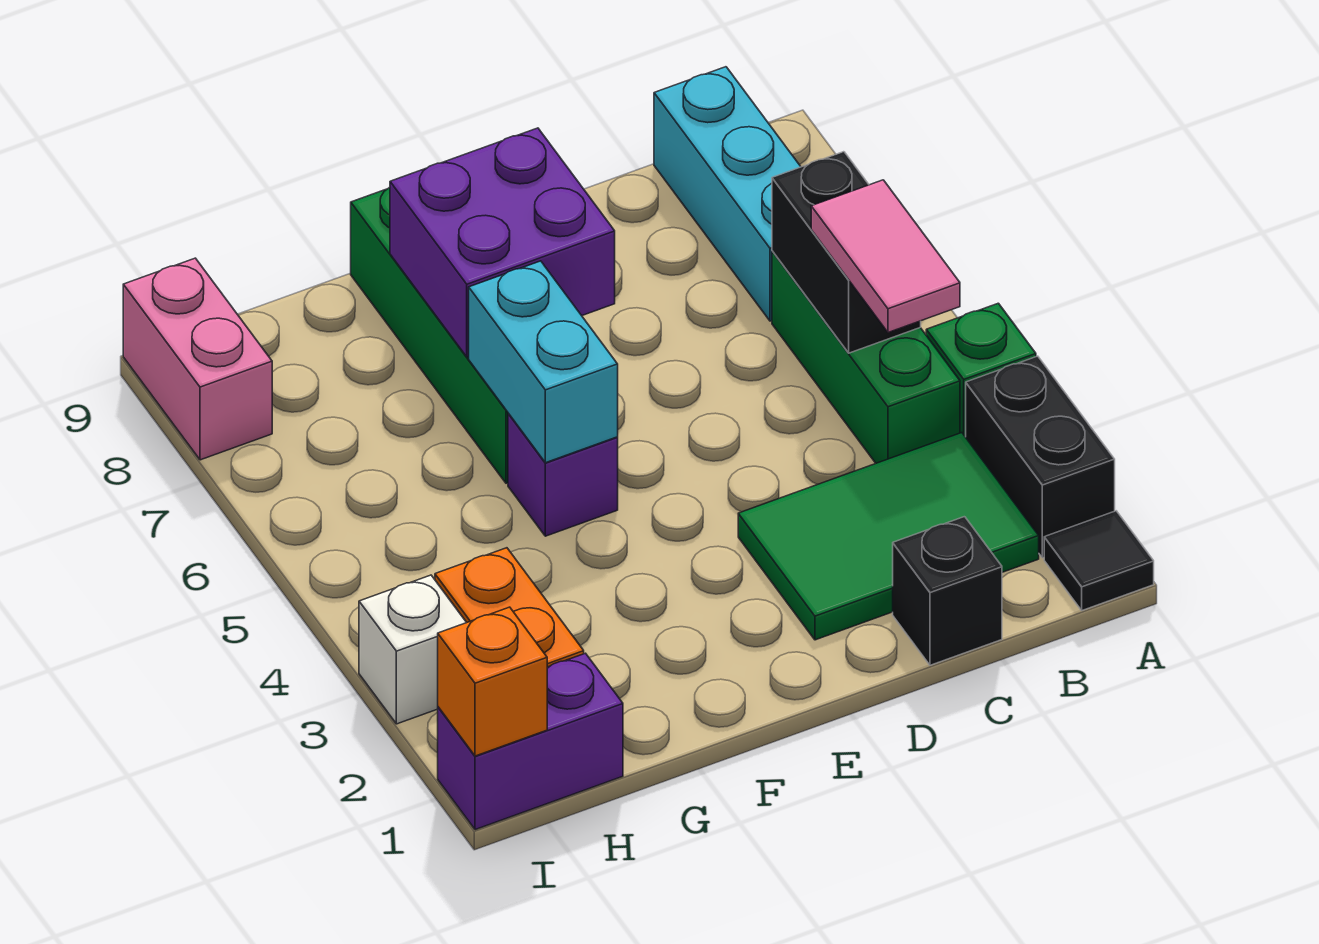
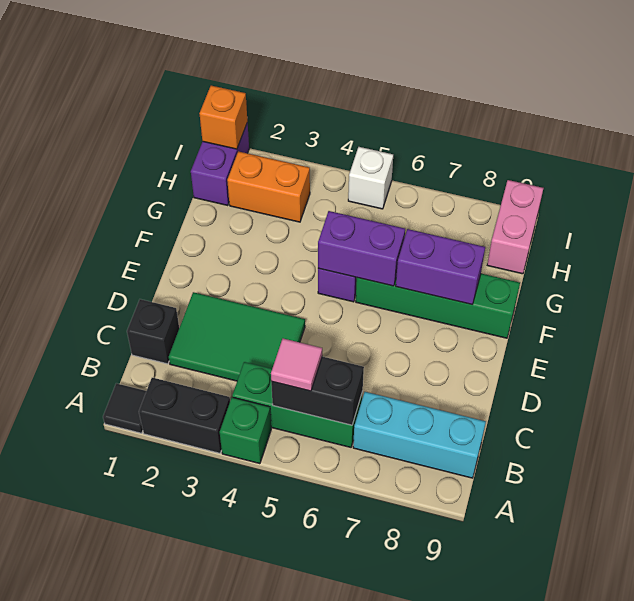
green 2x3 tile [738,433,1039,640] -> green 2x3 tile turned to [169,292,305,381]
pink 1x2 tile [811,180,960,332] -> pink 1x1 tile [271,339,322,391]
purple 2x2 brick [390,128,615,357] -> purple 1x2 brick [396,229,485,305]
cyan 1x2 brick [469,261,618,463] -> purple 1x2 brick [318,211,405,286]
white 1x1 brick [359,575,467,724] -> white 1x1 brick moved to [348,147,393,209]
pink 1x2 brick [123,258,272,460] -> pink 1x2 brick turned to [487,180,543,274]

